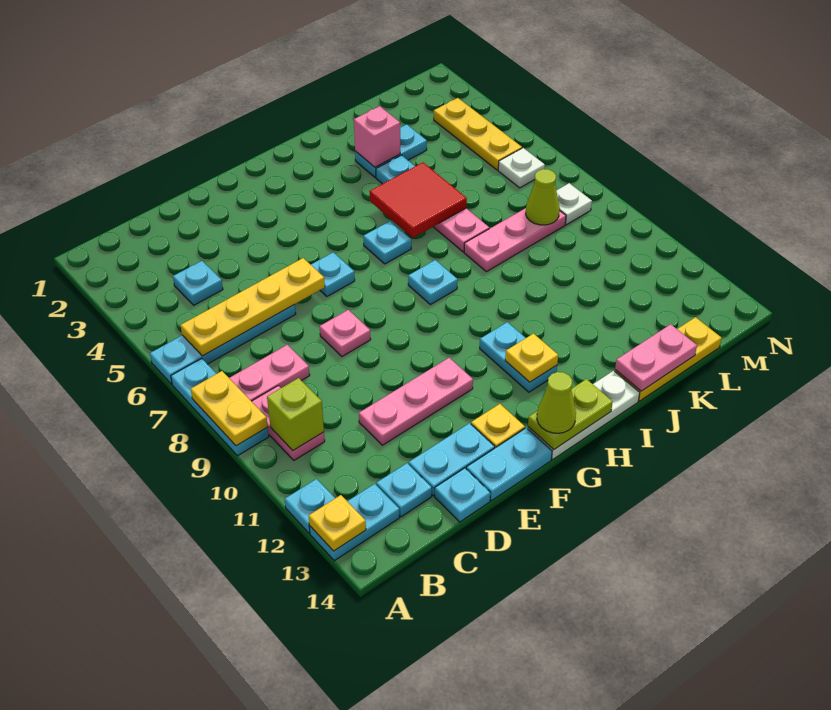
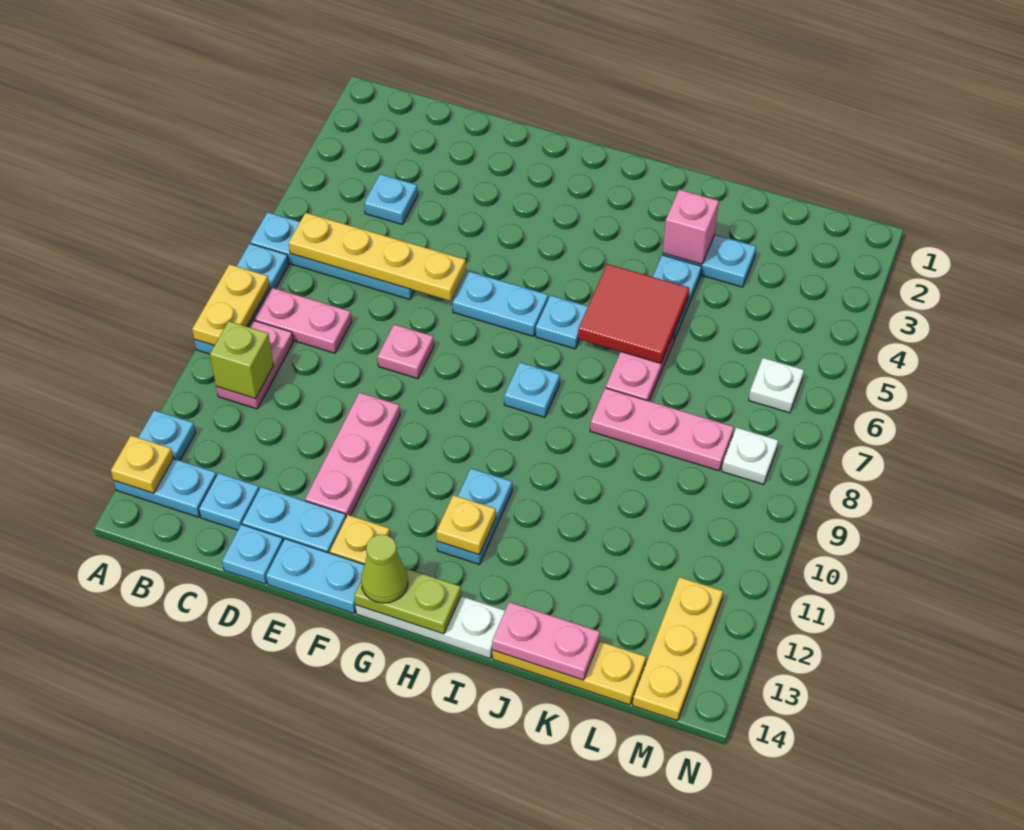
pink 1x3 plate [359,358,473,445] -> pink 1x3 plate turned to [305,393,400,517]
cyan 1x1 plate [311,252,355,296] -> cyan 1x2 plate [453,271,548,336]
lime 1x1 cone [526,169,560,225] -> none
yellow 1x3 plate [434,98,522,170] -> yellow 1x3 plate moved to [632,577,723,721]

